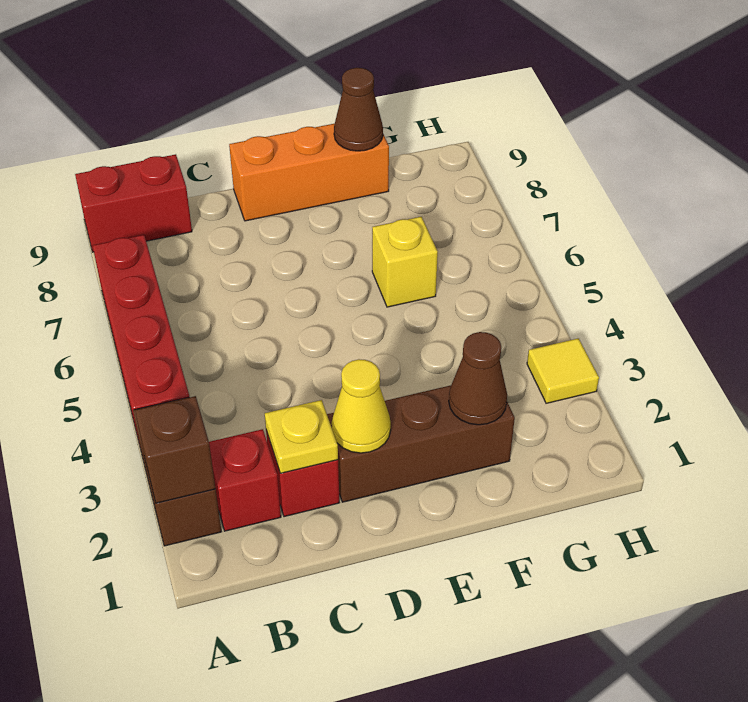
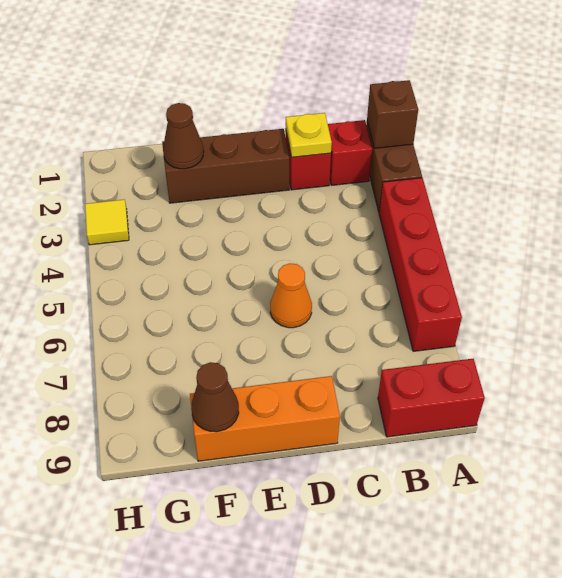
yellow 1x1 cone [332,359,391,453] -> none
none -> orange 1x1 cone [270,263,312,328]
yellow 1x1 brick [372,217,438,307] -> none

